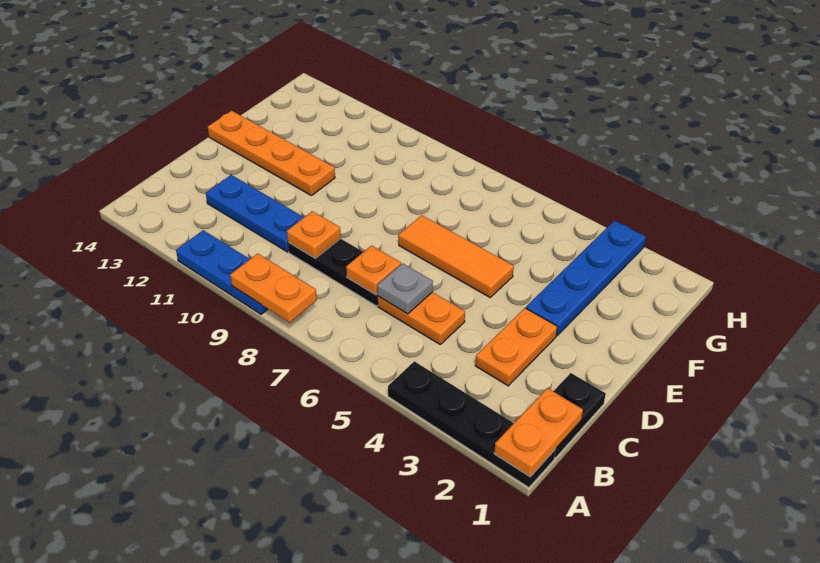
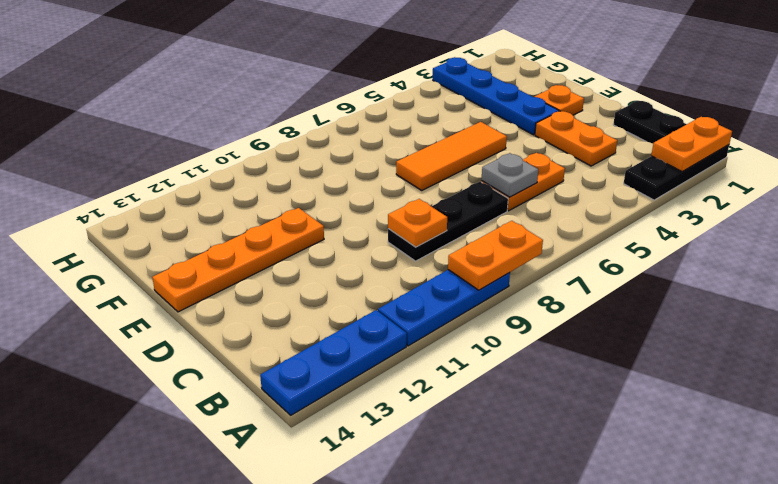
black 1x4 plate [388,361,556,487] -> black 1x3 plate [624,145,729,200]
orange 1x2 plate [494,388,583,477] -> orange 1x2 plate turned to [651,117,732,172]
orange 1x1 plate [346,246,401,295] -> orange 1x1 plate moved to [535,85,584,115]
blue 1x3 plate [206,175,304,252] -> blue 1x3 plate moved to [260,310,407,415]

